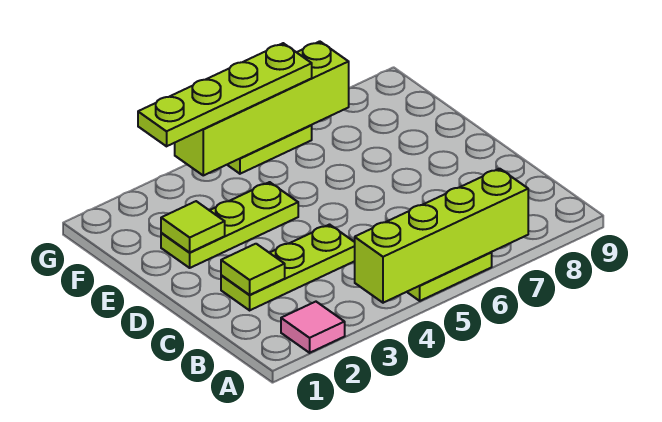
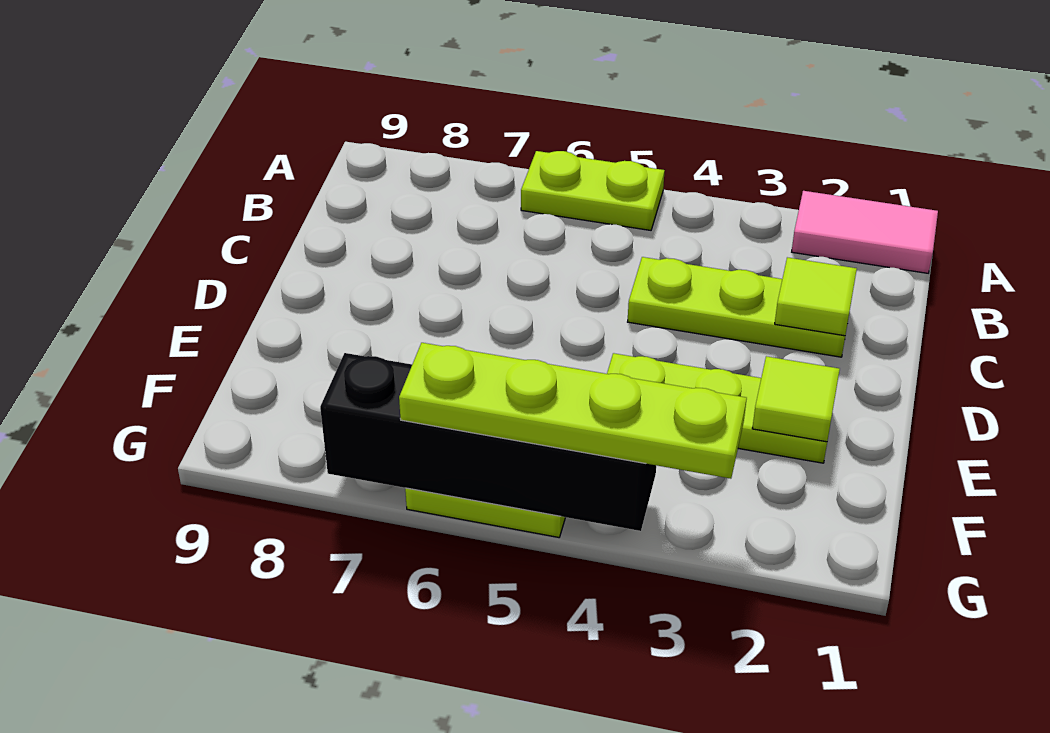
pink 1x1 tile [281,302,345,353] -> pink 1x2 tile [792,191,938,273]
lime 1x4 brick [355,169,528,303] -> none
lime 1x4 brick [175,41,349,175] -> black 1x4 brick [320,353,656,531]

